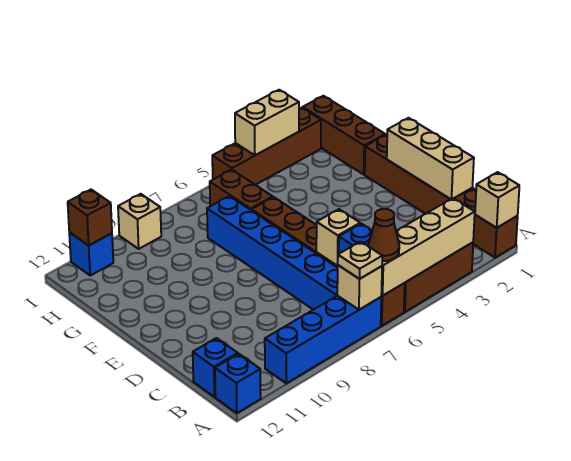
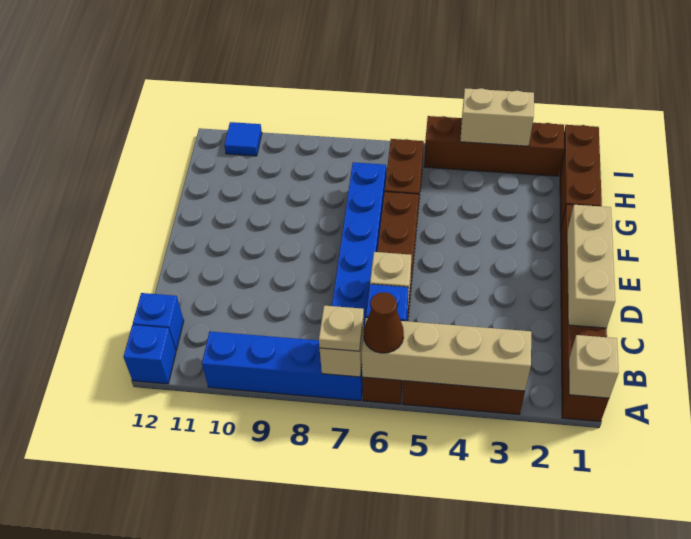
tan 1x1 brick [118,194,161,249] -> none
blue 1x1 brick [69,232,113,275] -> blue 1x1 tile [224,122,262,156]
brown 1x1 brick [68,190,112,246] -> none

